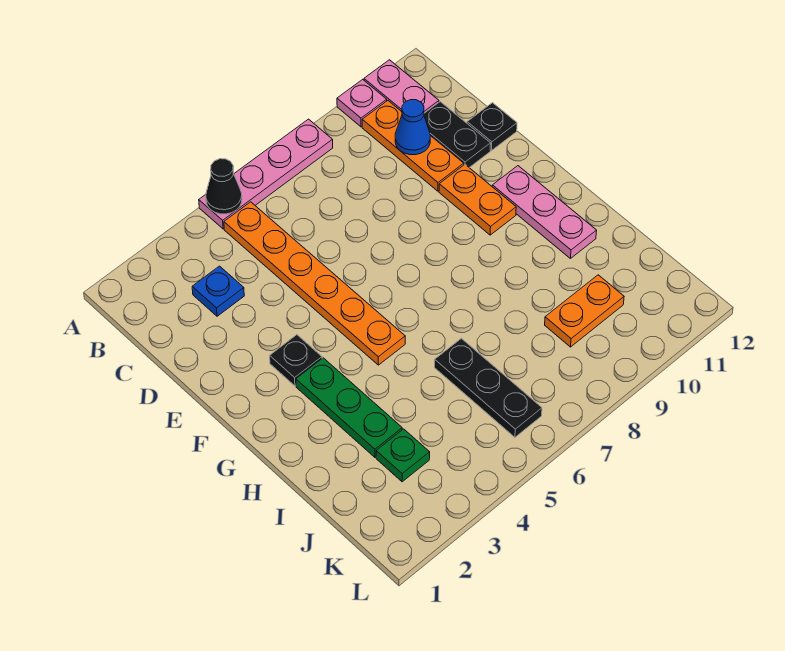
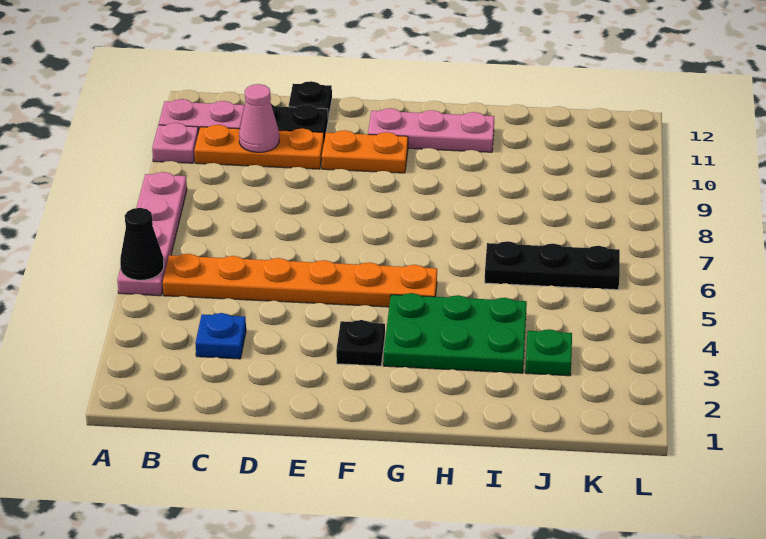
blue 1x1 cone [395,100,430,155] -> pink 1x1 cone [239,84,279,152]
green 1x3 plate [296,358,402,457] -> green 2x3 plate [384,293,527,373]
orange 1x2 plate [545,275,624,347] -> none

